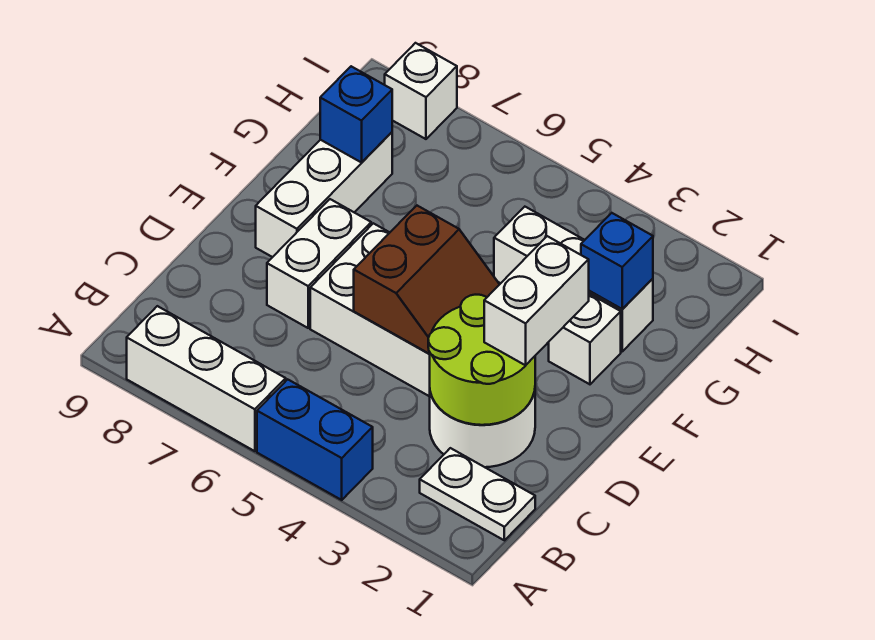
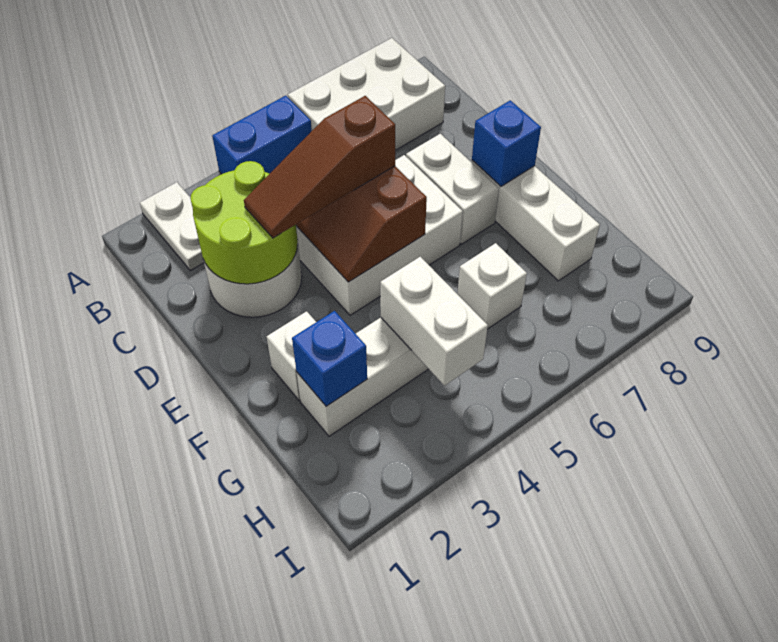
white 1x3 brick [127,306,286,451] -> white 2x3 brick [288,38,445,150]
white 1x2 plate [420,448,535,540] -> white 1x2 plate turned to [140,182,204,270]
white 1x2 brick [484,236,589,366] -> white 1x2 brick moved to [380,257,488,386]
none -> brown 1x3 slope [244,96,395,238]
blue 1x1 brick [320,66,392,163] -> blue 1x1 brick moved to [472,100,541,186]
white 1x1 brick [385,43,457,139] -> white 1x1 brick moved to [457,243,527,329]

